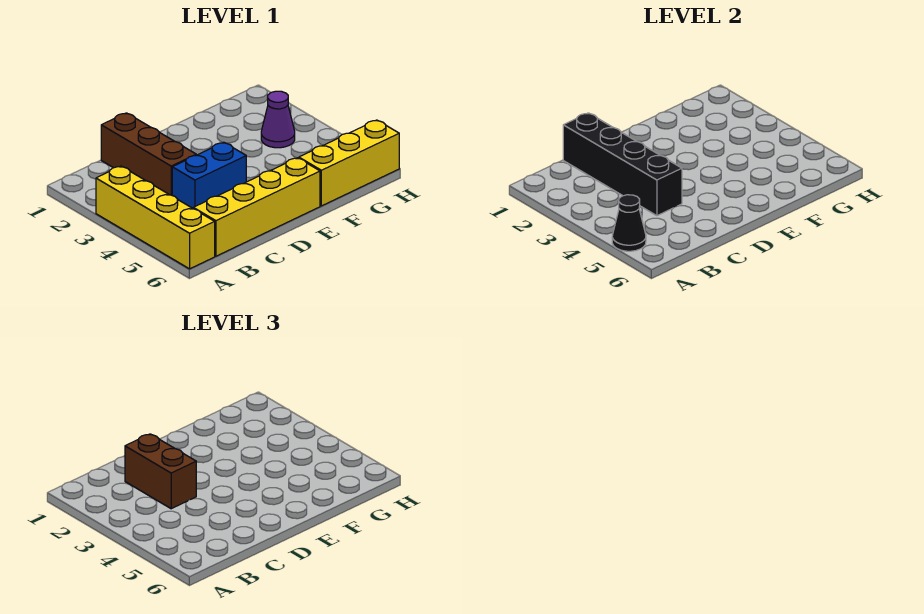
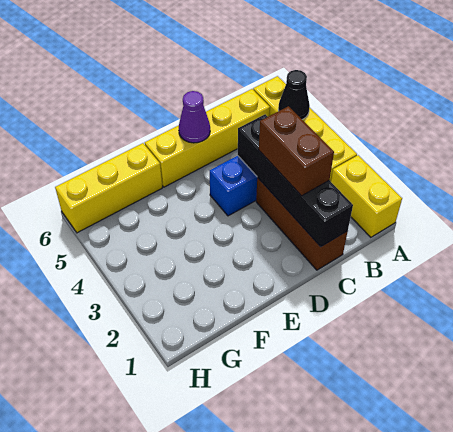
none -> yellow 1x2 brick [331,155,402,237]
purple 1x1 cone [261,91,295,148] -> purple 1x1 cone moved to [179,91,210,143]

